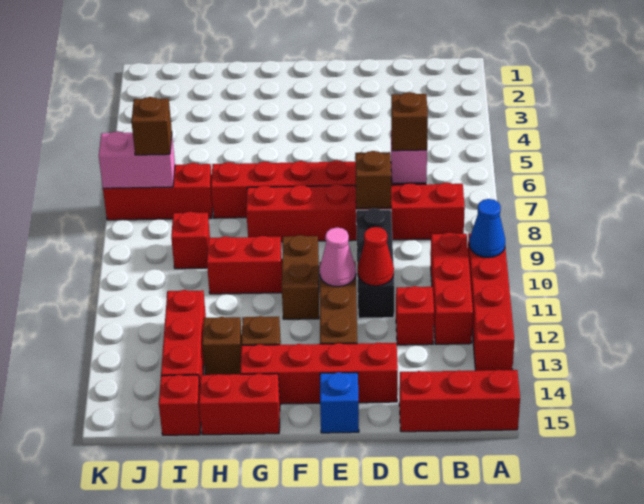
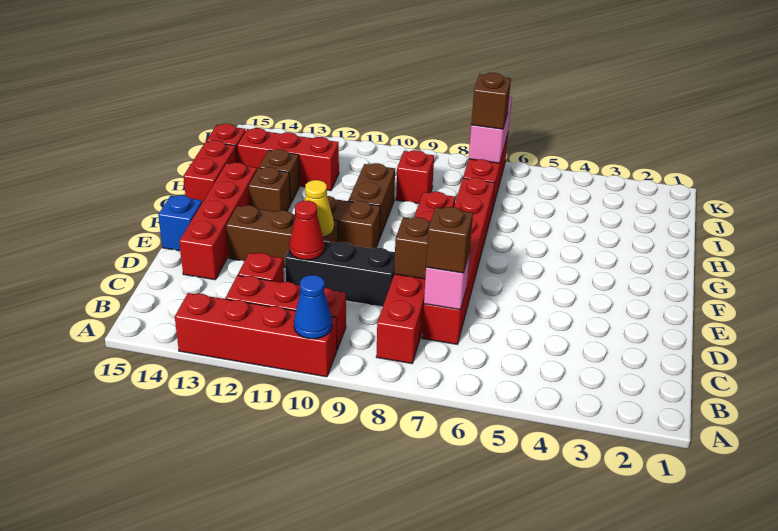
red 1x3 brick [399,370,520,432] -> none
pink 1x1 cone [320,228,356,287] -> yellow 1x1 cone [304,180,334,237]
red 1x2 brick [207,236,282,294] -> brown 1x2 brick [348,163,395,237]

